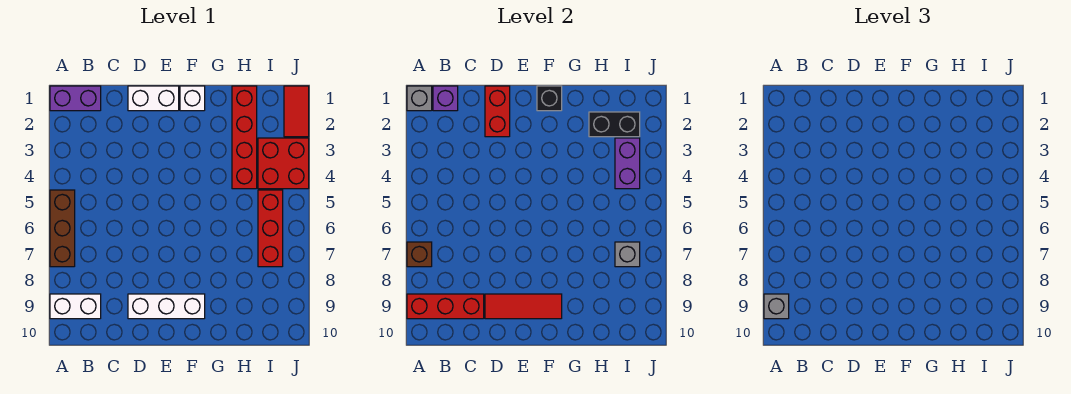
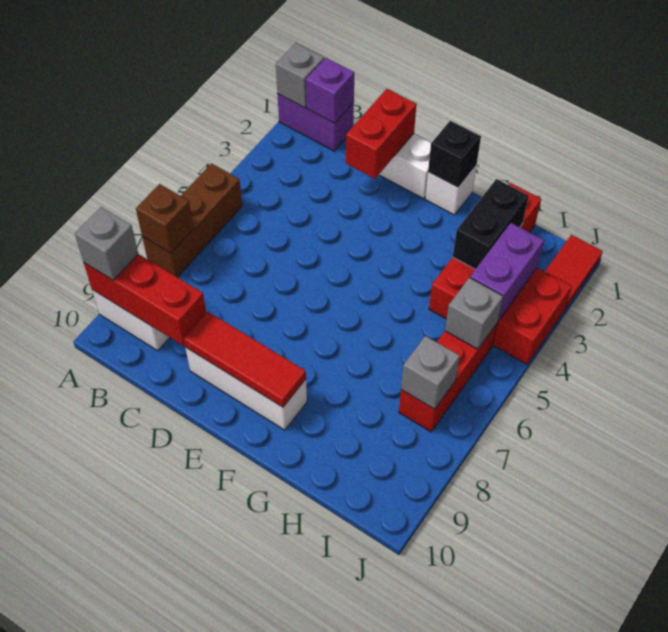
black 1x2 brick [589,112,640,137] -> black 1x2 brick turned to [453,179,529,269]
none -> grey 1x1 brick [445,278,503,349]

